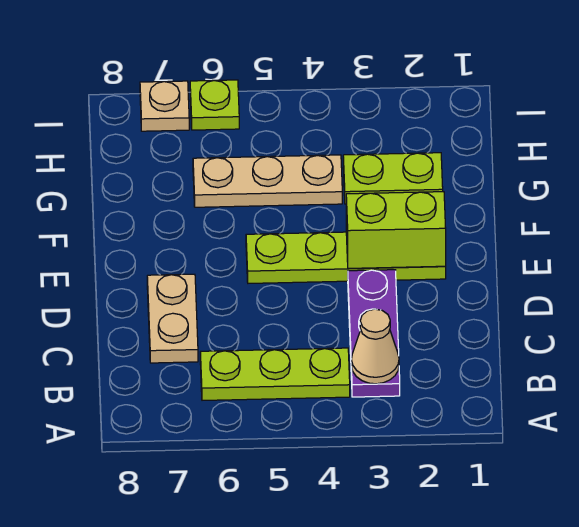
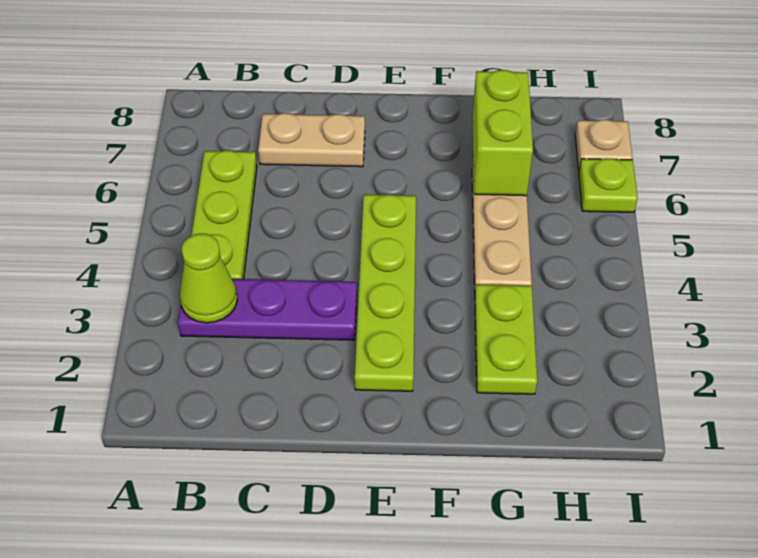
tan 1x1 cone [351,309,399,384] -> lime 1x1 cone [180,234,237,323]
lime 1x2 brick [346,192,446,268] -> lime 1x2 brick moved to [472,70,533,196]

